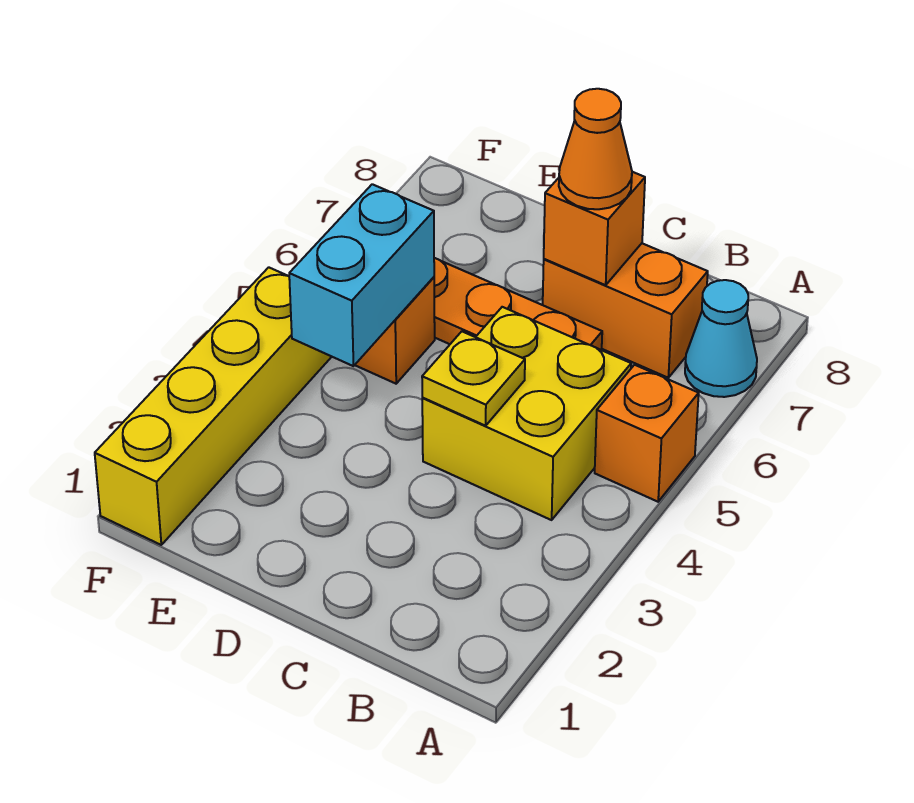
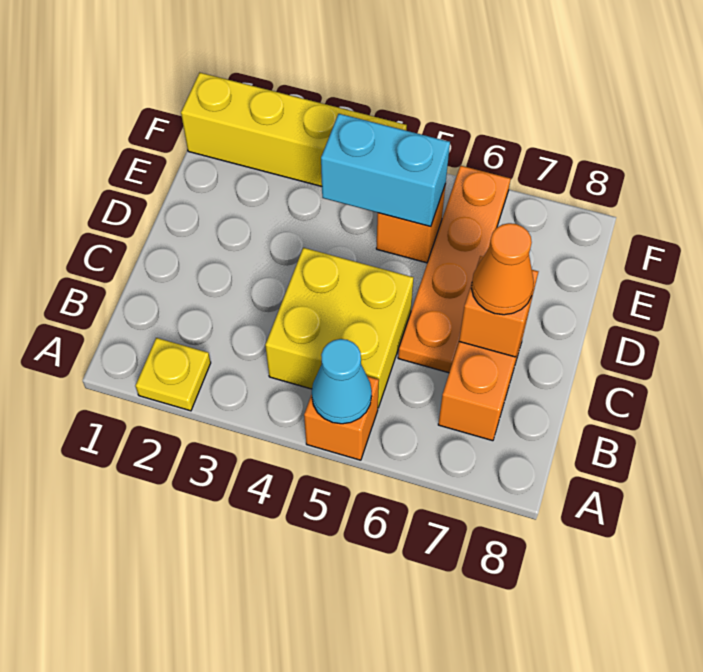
cyan 1x1 cone [685,280,757,397] -> cyan 1x1 cone moved to [312,339,372,424]
yellow 1x1 plate [422,331,525,426] -> yellow 1x1 plate moved to [136,338,211,411]

